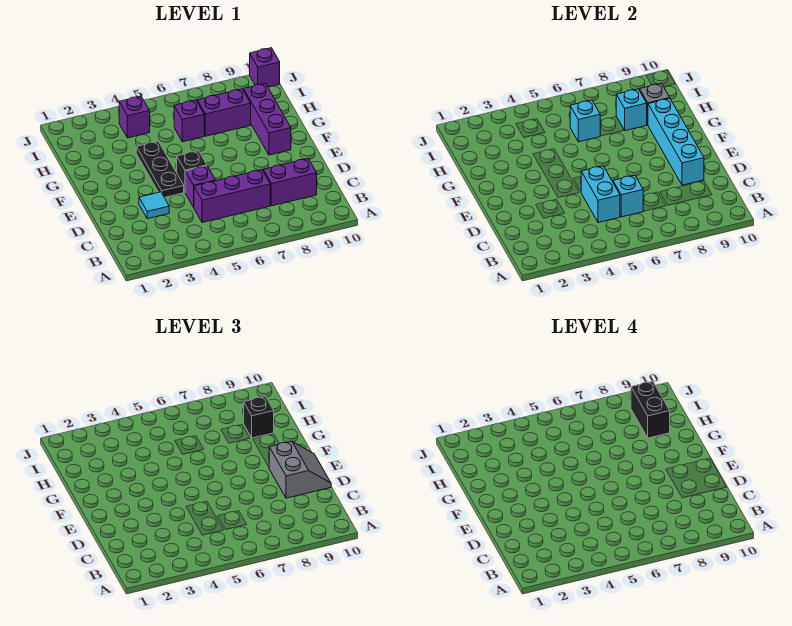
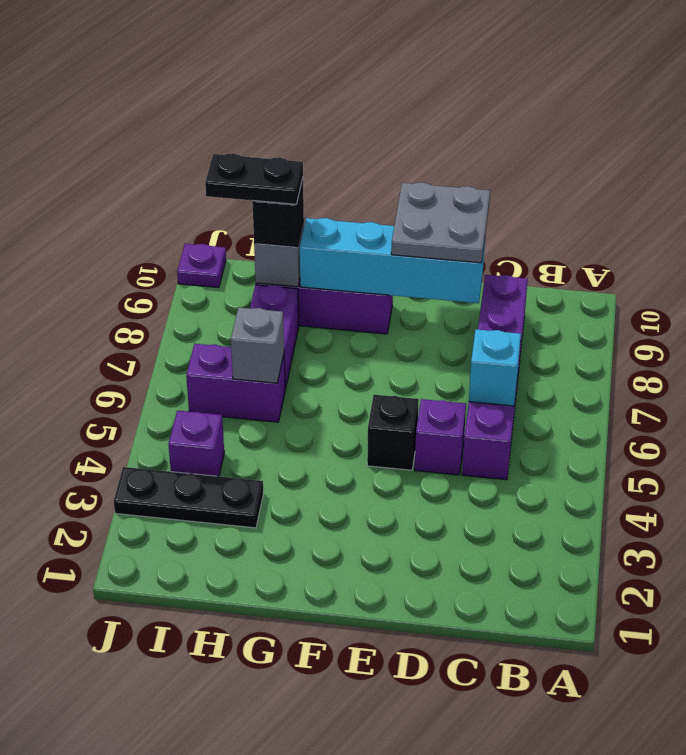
cyan 1x2 brick [581,166,620,223] -> none
cyan 1x1 tile [139,192,169,219] -> none
grey 2x2 slope [269,441,331,498] -> grey 2x2 plate [391,182,490,263]
black 1x3 plate [136,141,184,198] -> black 1x3 plate moved to [114,467,264,528]
purple 1x1 brick [174,100,204,142] -> purple 1x2 brick [186,344,285,422]
cyan 1x1 brick [570,100,600,142] -> grey 1x1 brick [231,308,284,383]
cyan 1x1 brick [616,89,647,131] -> none
black 1x2 brick [631,381,670,438] -> black 1x2 plate [205,153,303,204]
purple 1x1 brick [250,48,280,87] -> purple 1x1 plate [177,244,226,288]

